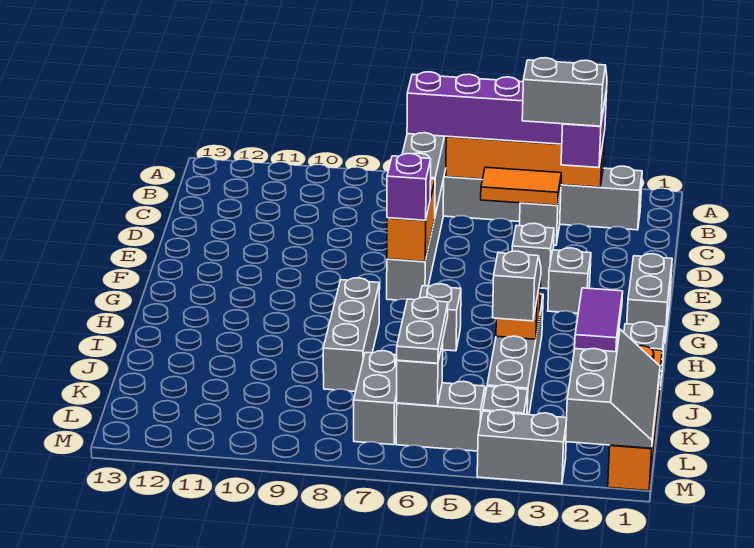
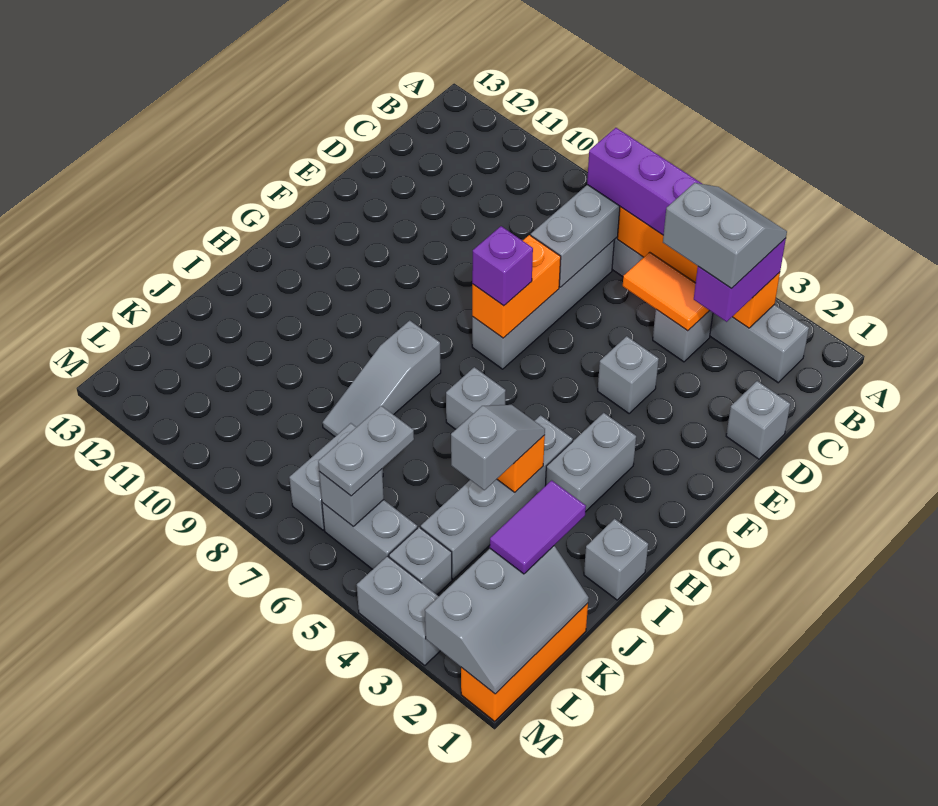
grey 1x2 brick [627,254,672,343] -> grey 1x2 brick moved to [545,413,636,512]
grey 1x1 brick [548,248,591,313] -> grey 1x1 brick moved to [726,381,790,459]
grey 1x3 brick [323,278,379,392] -> grey 1x3 slope [322,320,441,437]
orange 1x4 brick [608,346,662,491] -> orange 1x3 brick [461,603,588,721]

